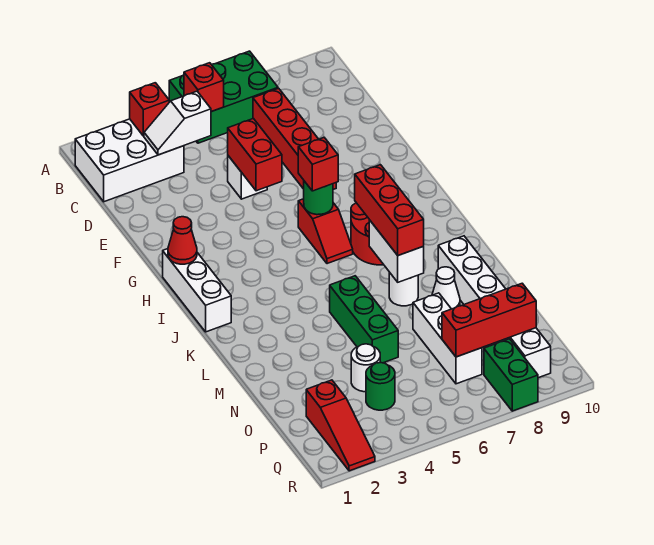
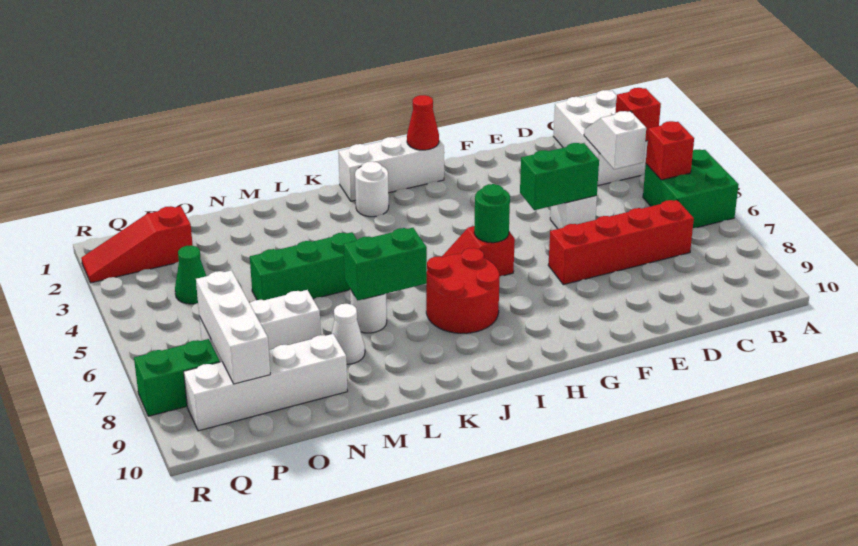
green 2x3 brick [169,51,278,143] -> green 2x2 brick [643,149,739,228]
red 1x2 brick [228,119,282,191] -> green 1x2 brick [520,143,599,210]
red 1x1 brick [298,138,338,191] -> none
red 1x3 brick [355,165,424,255] -> none
white 1x2 brick [369,220,424,282] -> green 1x2 brick [344,228,427,300]
white 1x6 brick [438,236,551,378] -> white 1x4 brick [184,334,348,431]
white 1x1 round brick [351,344,380,392] -> white 1x1 round brick moved to [355,161,389,217]
green 1x1 round brick [366,363,395,410] -> green 1x1 cone [175,245,206,304]
red 1x3 brick [442,283,536,357] -> white 1x3 brick [196,270,270,384]

